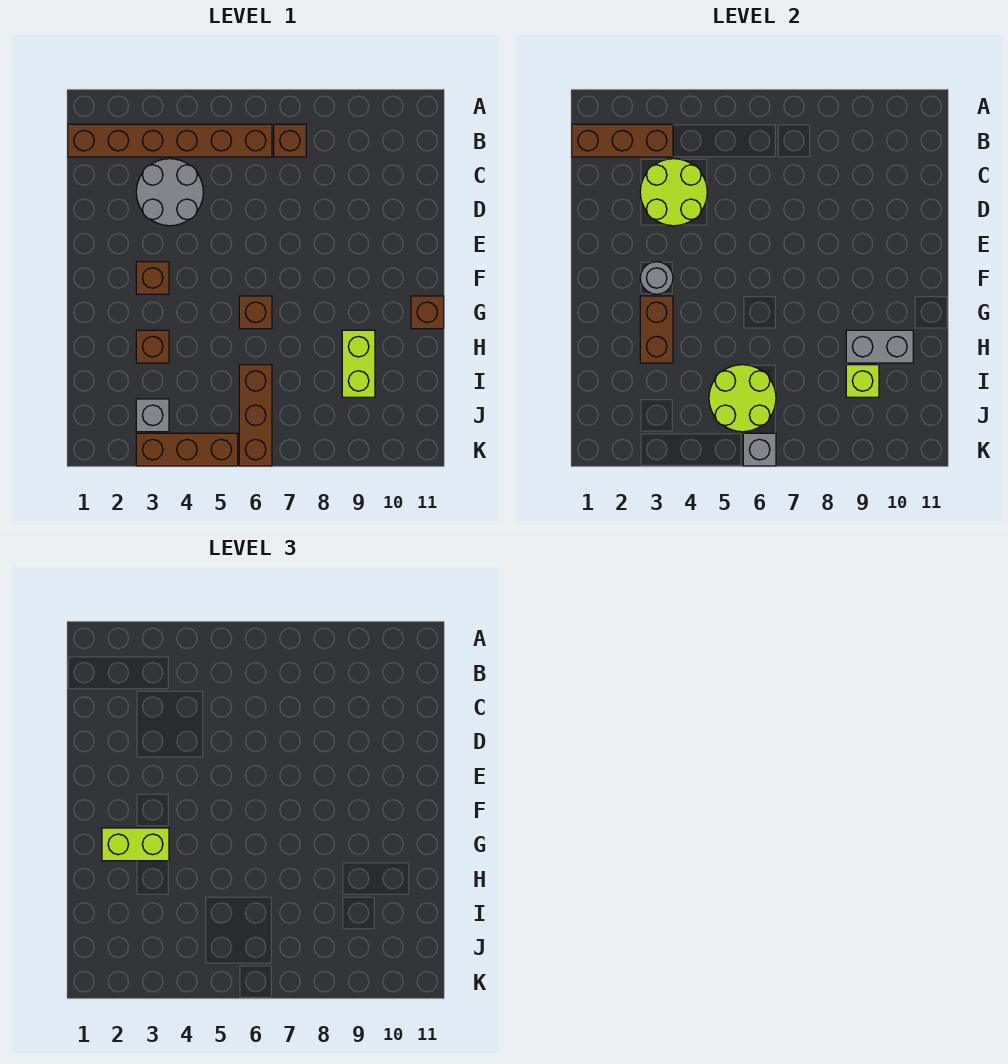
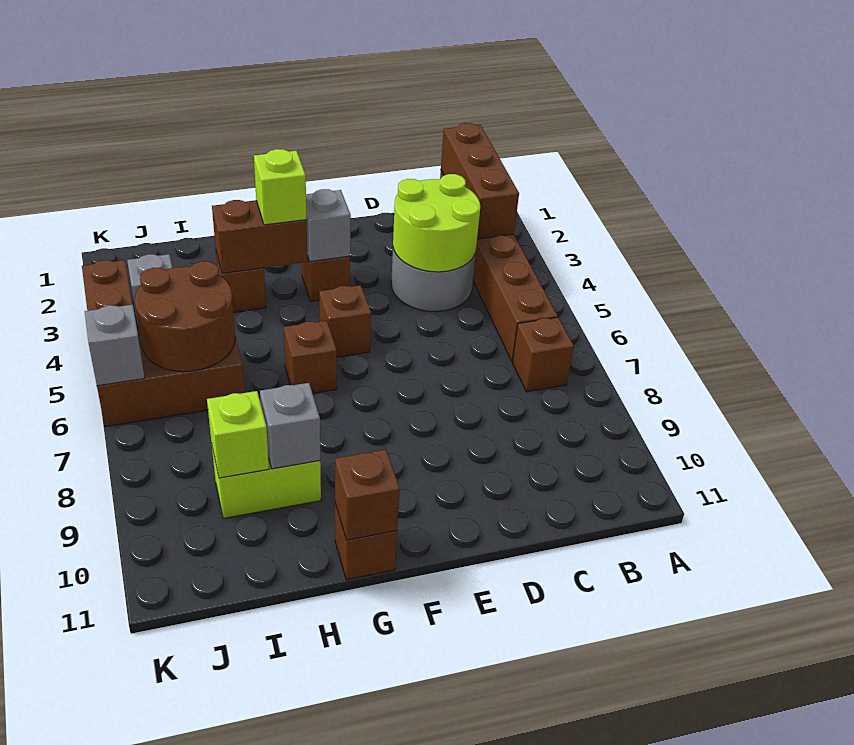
grey 1x1 round brick [640,262,673,294] -> grey 1x1 brick [306,189,351,262]
none -> brown 1x1 brick [319,285,371,357]
lime 1x2 brick [102,828,169,861] -> lime 1x1 brick [254,149,307,225]
none -> brown 1x1 brick [335,449,400,540]
grey 1x2 brick [846,330,913,363] -> grey 1x1 brick [260,383,320,469]
lime 2x2 round brick [709,365,776,432] -> brown 2x2 round brick [135,261,235,372]

